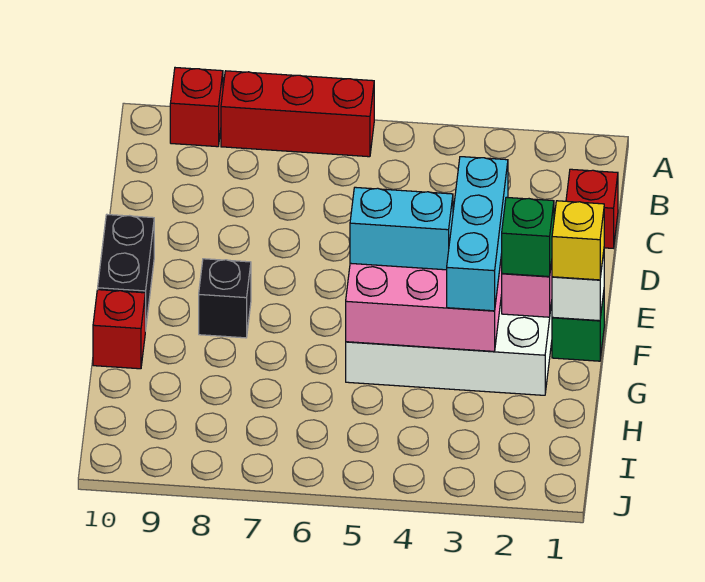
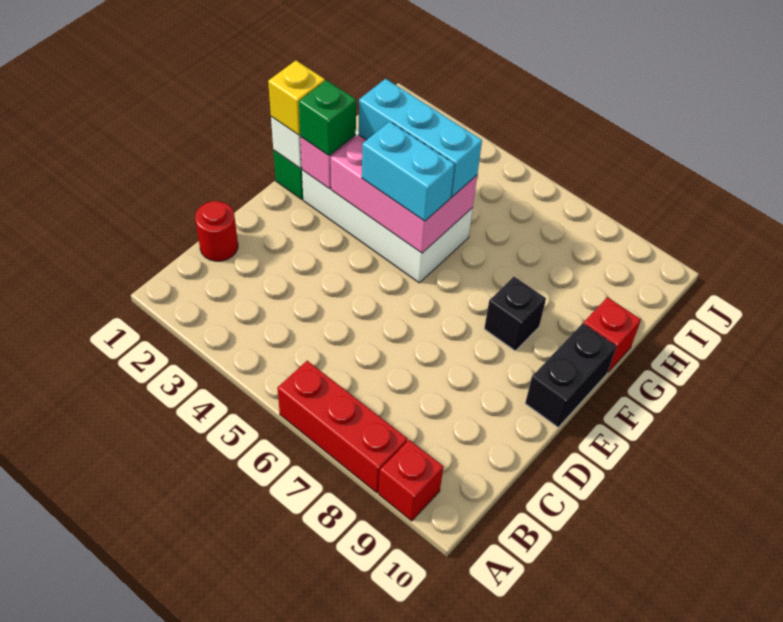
red 1x1 brick [566,169,618,248] -> red 1x1 round brick [195,201,238,261]
cyan 1x3 brick [447,157,508,311] -> cyan 1x3 brick turned to [359,79,482,197]

